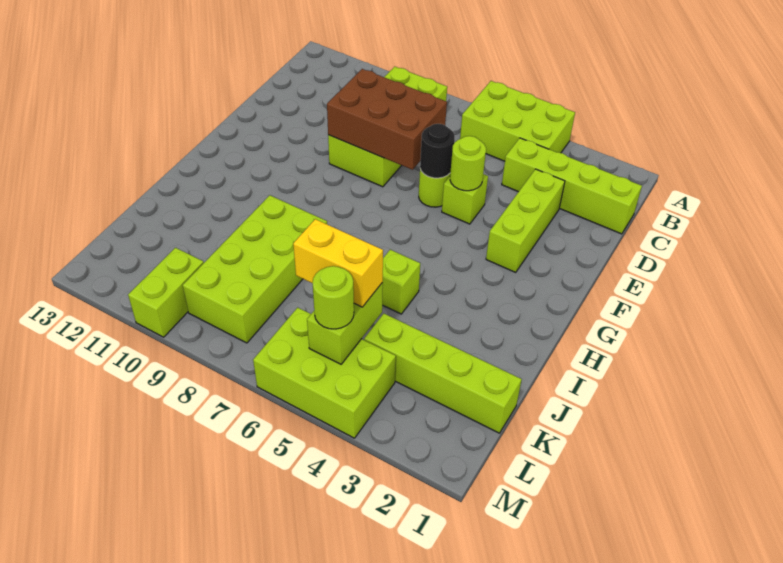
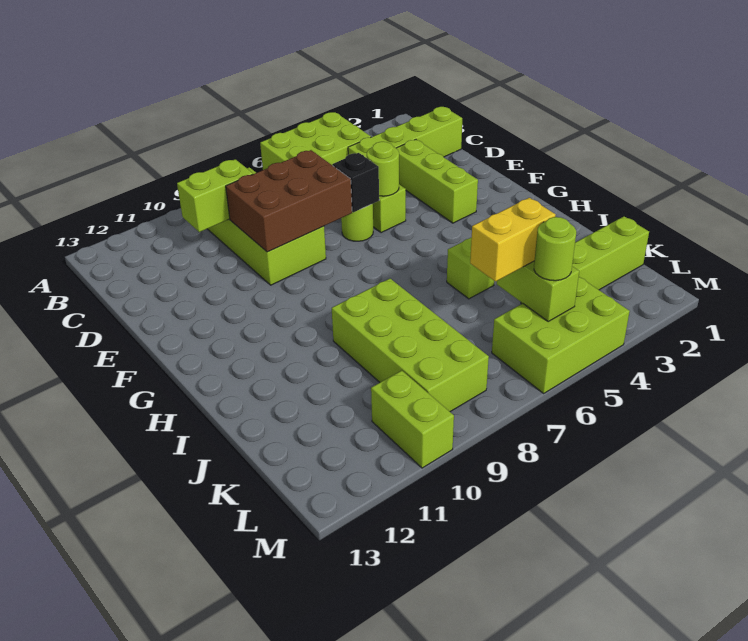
none -> lime 1x2 brick [177,159,253,232]
black 1x1 round brick [420,124,455,178] -> black 1x1 brick [332,153,379,212]

